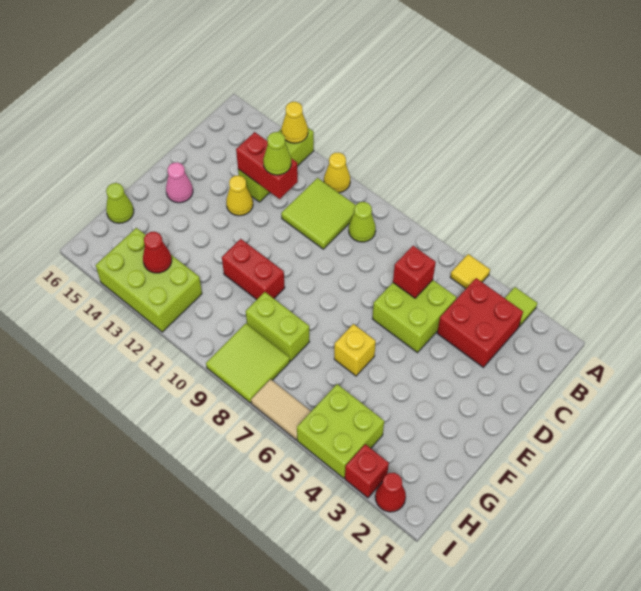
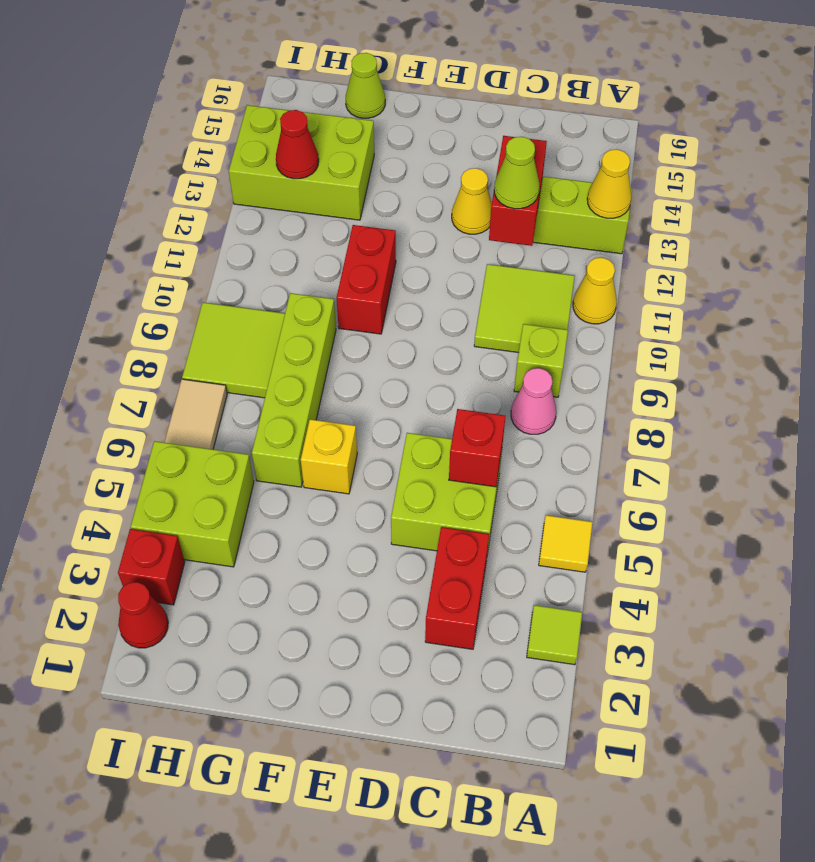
red 2x2 brick [437,278,523,367] -> red 1x2 brick [425,527,489,649]
lime 1x1 cone [349,202,376,242] -> lime 1x1 brick [514,324,568,397]
pink 1x1 cone [166,162,193,203] -> pink 1x1 cone moved to [511,368,556,434]
lime 1x2 brick [246,292,309,361] -> lime 1x4 brick [252,293,336,487]
lime 2x3 brick [96,228,202,332] -> lime 2x3 brick turned to [229,105,374,220]

